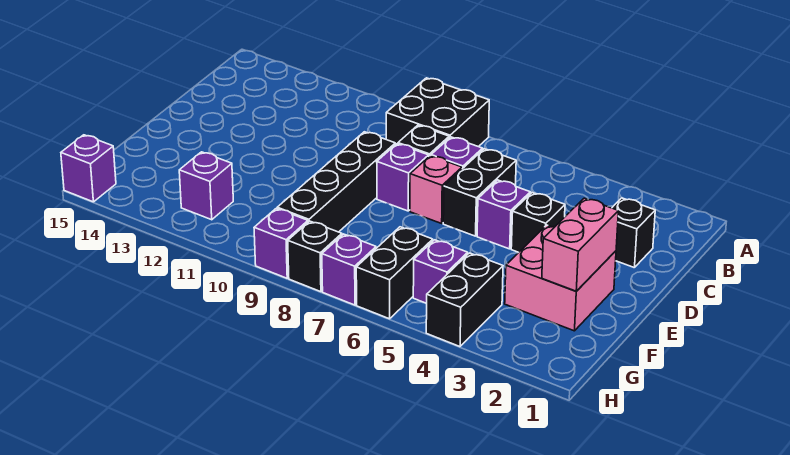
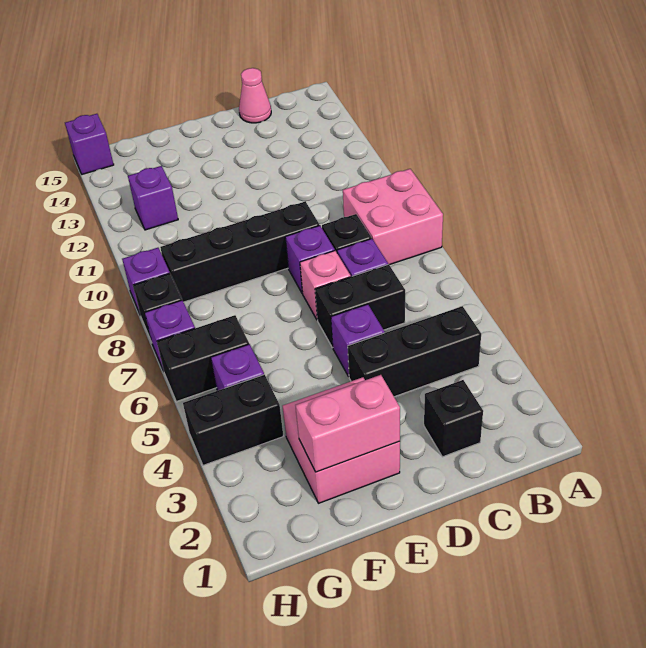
black 2x2 brick [386,78,489,147] -> pink 2x2 brick [343,169,443,265]
none -> pink 1x1 cone [239,68,271,123]
black 1x1 brick [511,193,565,252] -> black 1x3 brick [348,306,481,397]

